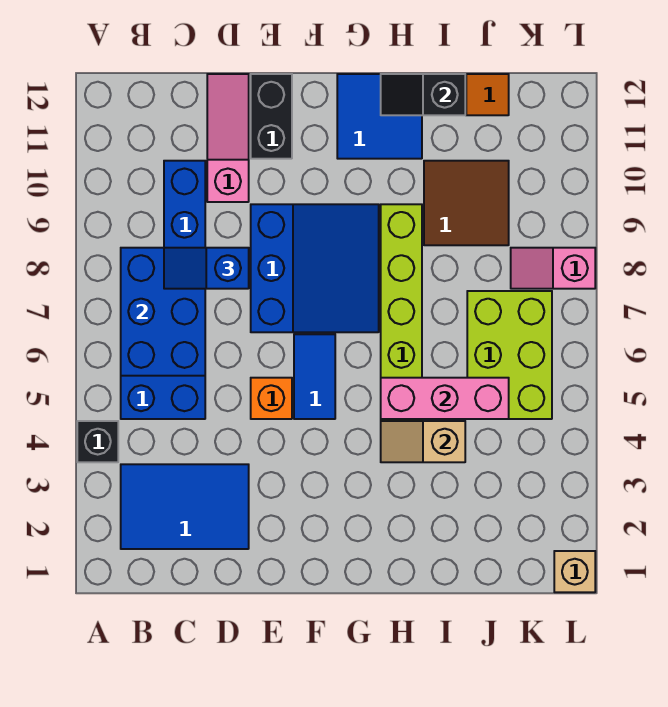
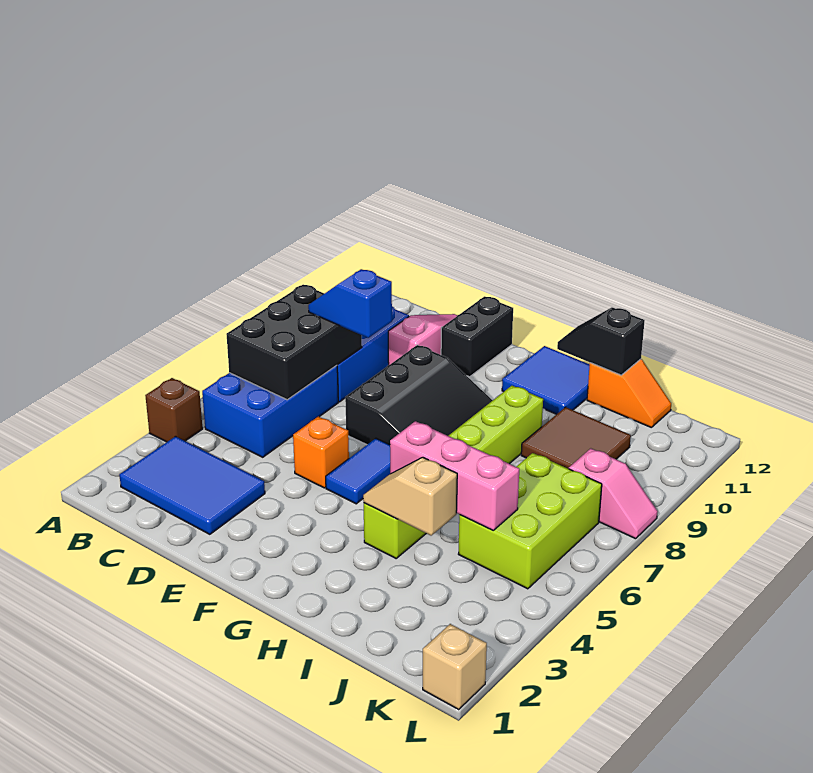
black 1x1 brick [77,421,118,462] -> brown 1x1 brick [145,378,203,442]
blue 2x3 brick [121,248,205,376] -> black 2x3 brick [226,285,362,400]
blue 3x3 slope [251,204,379,332] -> black 3x3 slope [345,345,493,445]
pink 1x2 slope [511,248,595,289] -> pink 1x2 slope turned to [569,448,658,539]

